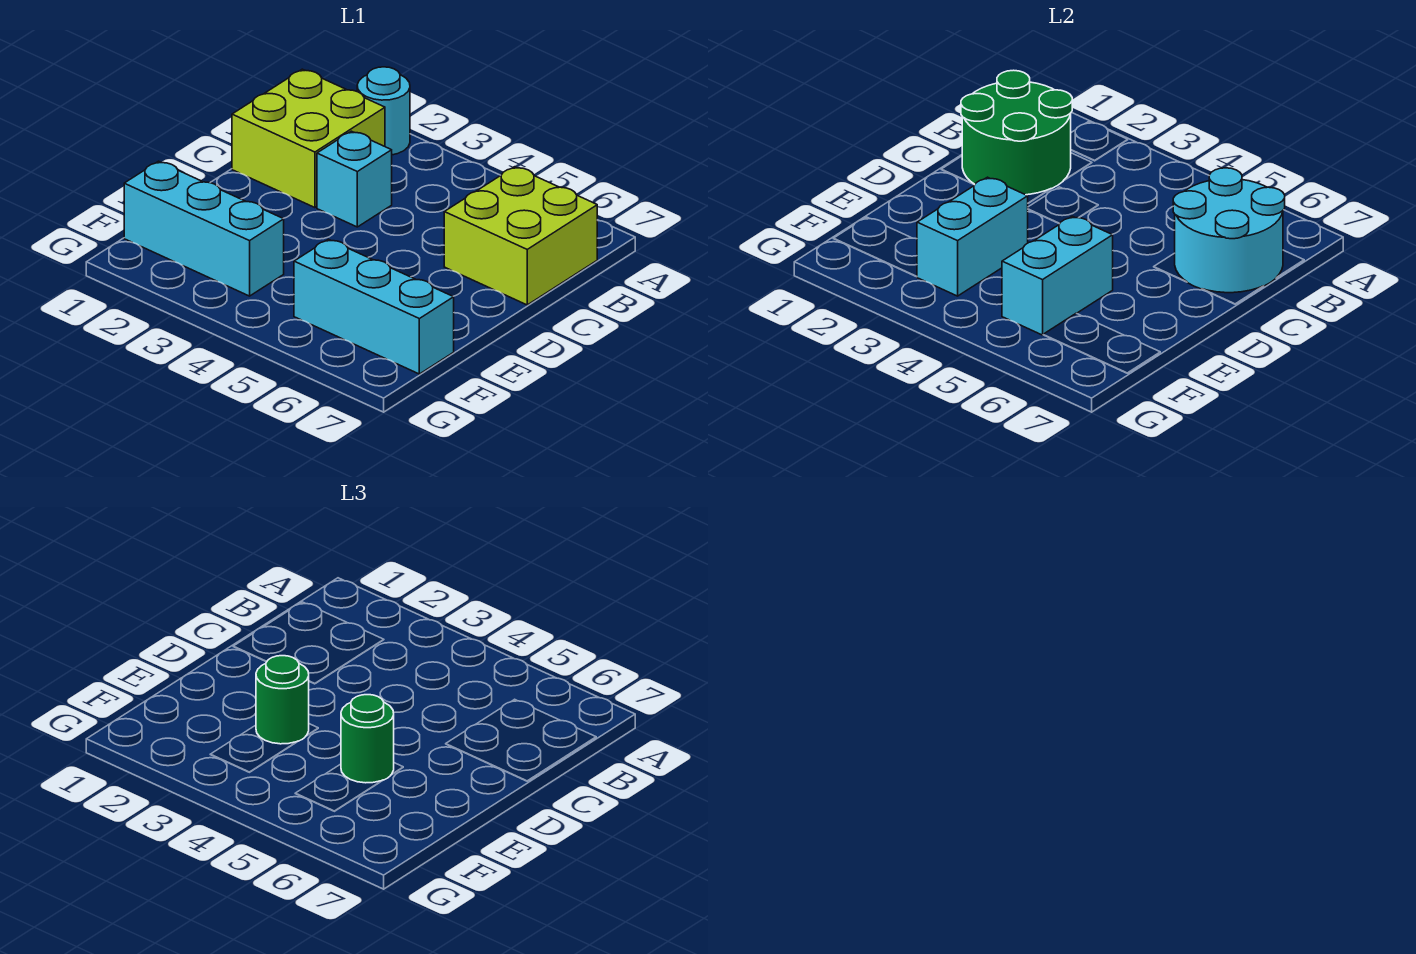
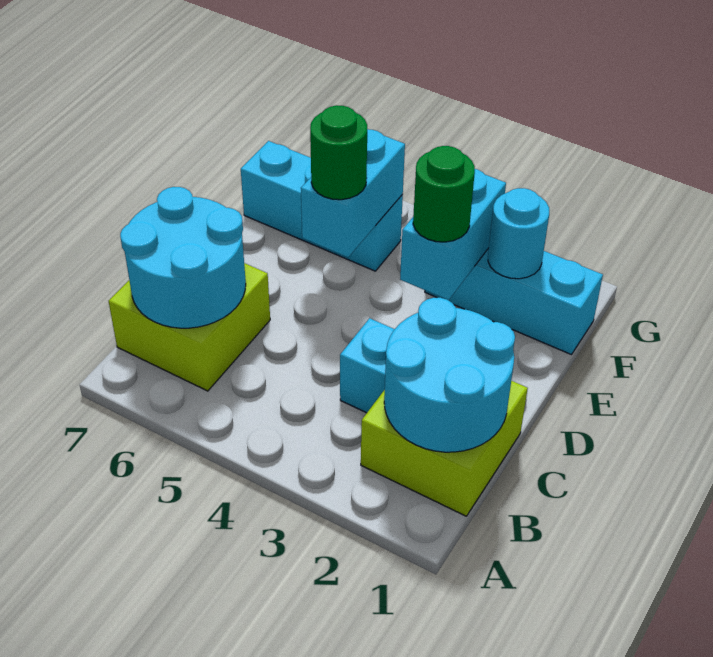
cyan 1x1 round brick [357,67,410,155] -> cyan 1x1 round brick moved to [488,188,549,279]
green 2x2 round brick [961,70,1072,195] -> cyan 2x2 round brick [384,298,515,452]

